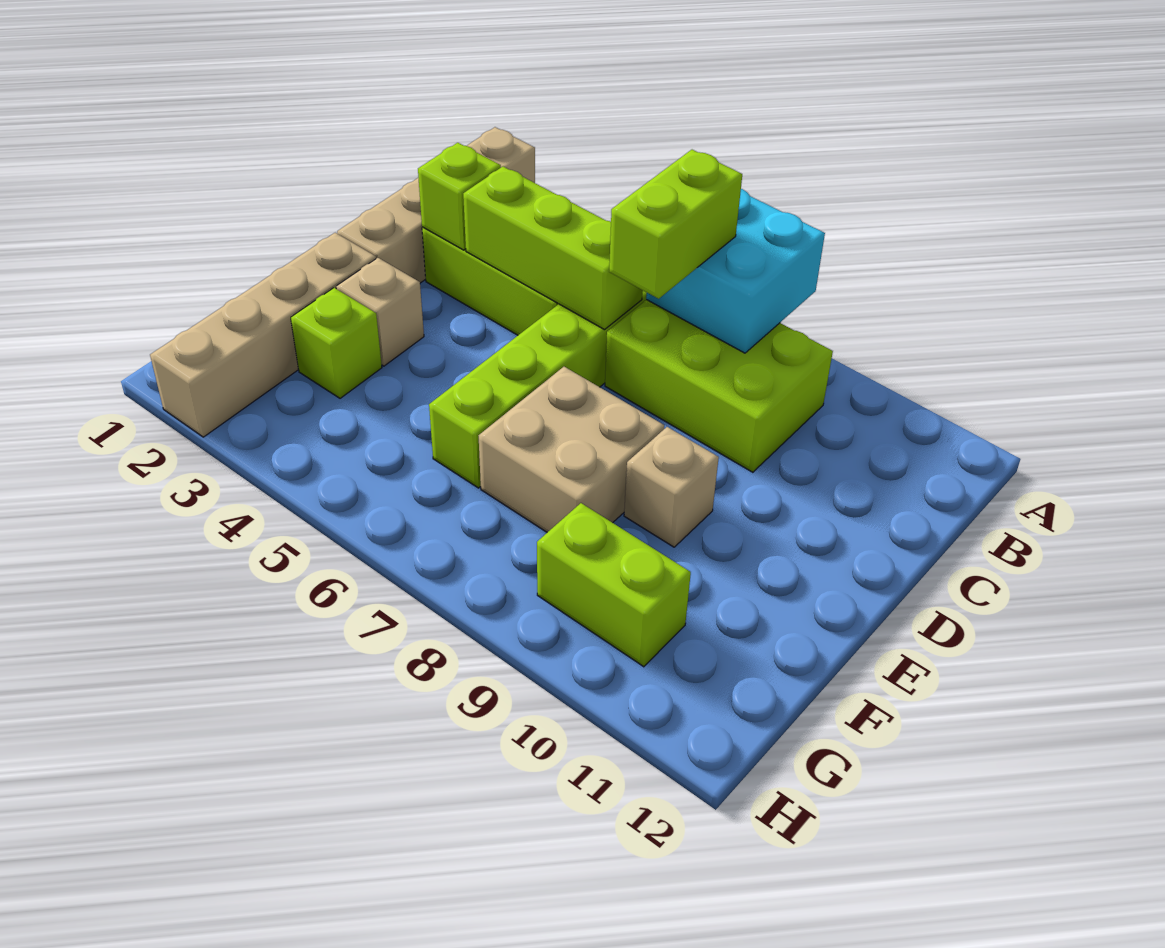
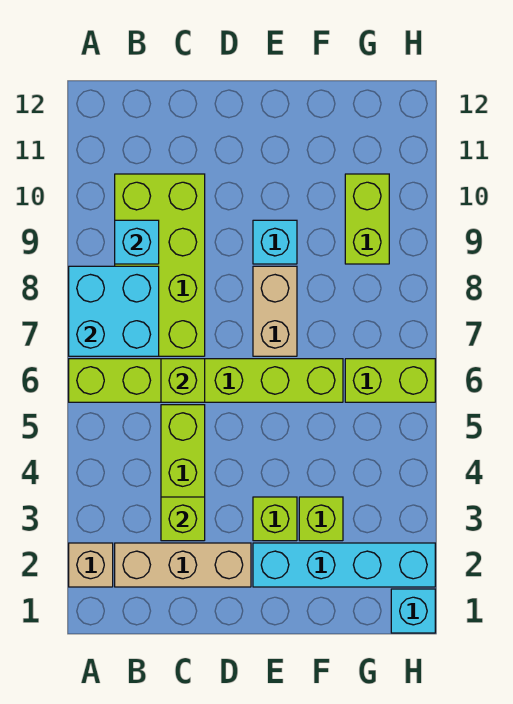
lime 2x3 brick [605,300,833,472] -> lime 2x4 brick [115,174,205,356]
lime 1x2 brick [609,150,742,299] -> lime 1x2 brick moved to [345,359,435,402]
none -> cyan 1x1 brick [115,220,159,264]
lime 1x3 brick [463,167,643,330] -> lime 1x1 brick [161,359,205,402]
tan 1x4 brick [150,233,376,437] -> cyan 1x4 brick [253,543,435,587]
tan 1x1 brick [336,258,424,366] -> lime 1x1 brick [253,497,297,541]
tan 2x2 brick [479,367,664,532] -> tan 1x2 brick [253,266,297,356]
tan 1x1 brick [624,427,719,547] -> cyan 1x1 brick [253,220,297,264]
none -> cyan 1x1 brick [391,589,435,633]

